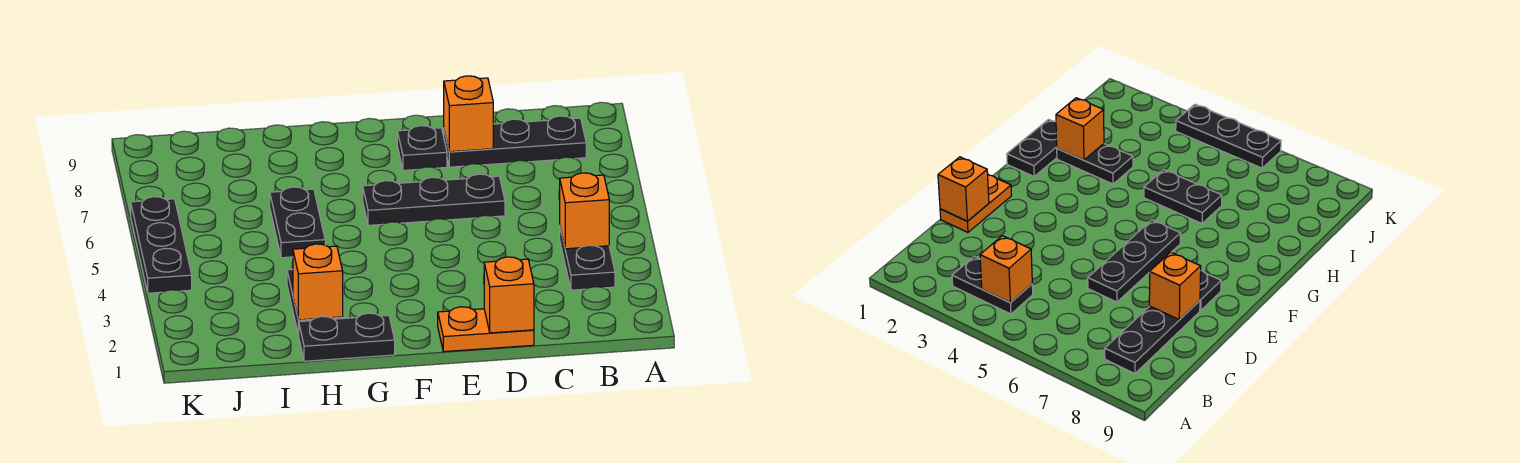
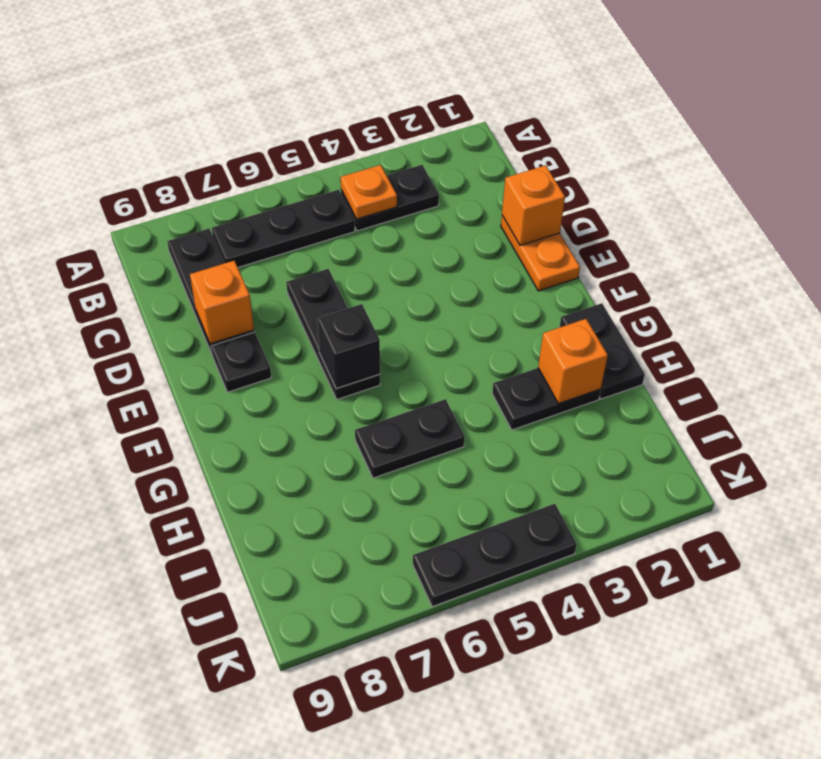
orange 1x1 brick [560,173,609,249] -> orange 1x1 plate [340,165,397,219]
none -> black 1x3 plate [212,190,355,267]
none -> black 1x1 brick [317,304,380,389]

